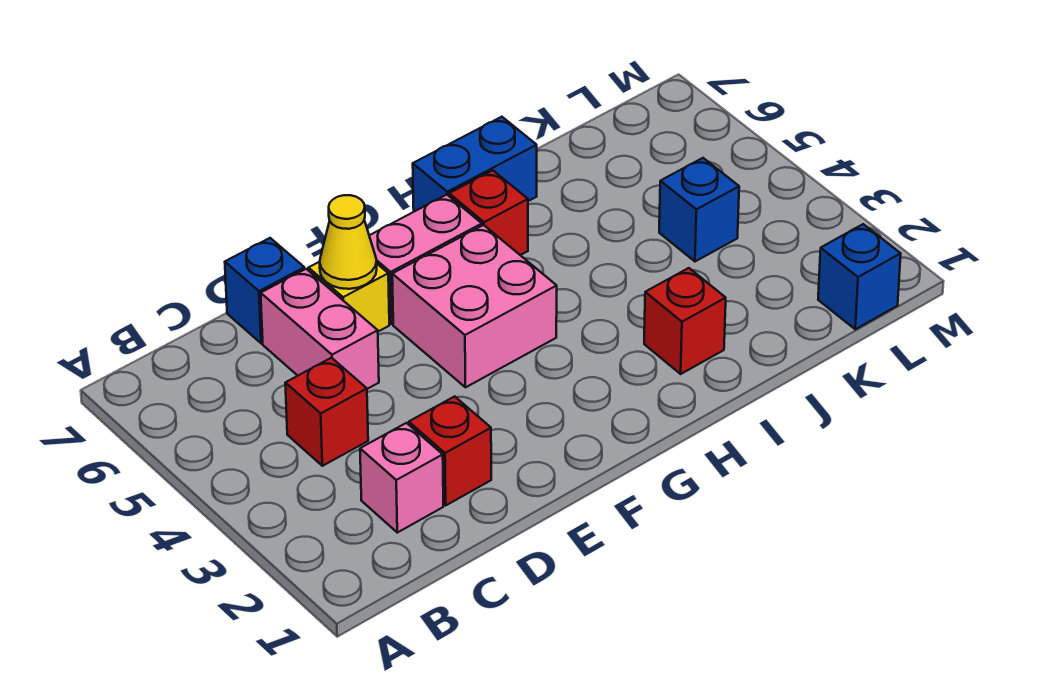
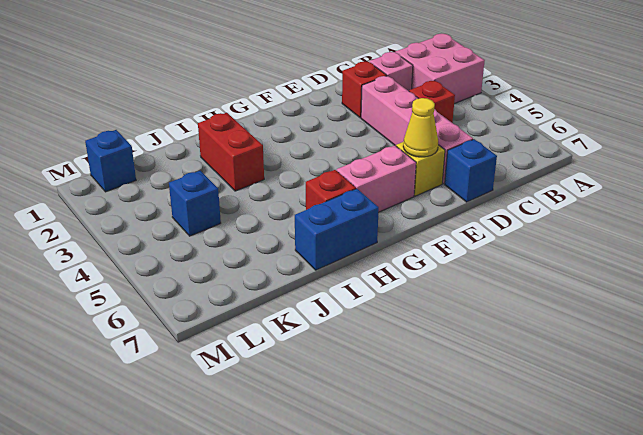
pink 1x2 brick [261,269,379,389] -> pink 1x4 brick [361,76,473,184]
pink 2x2 brick [392,225,557,387] -> pink 2x2 brick moved to [395,34,485,103]
red 1x1 brick [644,268,726,374] -> red 1x2 brick [198,113,264,191]

